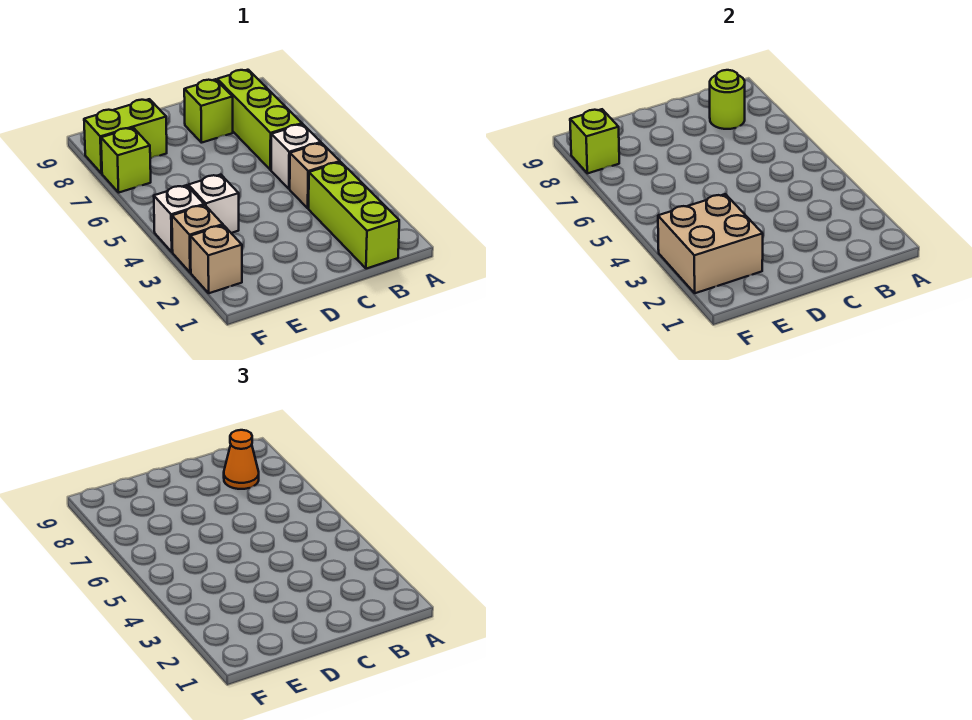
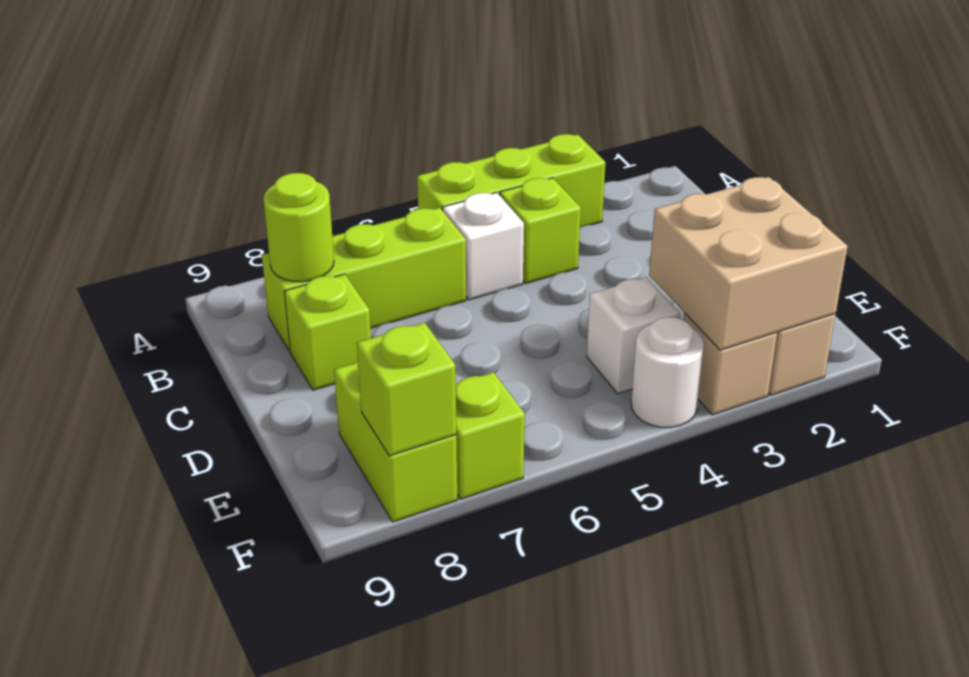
lime 1x3 brick [309,162,399,269] -> lime 1x3 brick moved to [417,134,605,227]
tan 1x1 brick [290,143,340,208] -> lime 1x1 brick [500,178,581,284]
orange 1x1 cone [224,430,259,489] -> none
white 1x1 brick [154,185,204,252] -> white 1x1 round brick [631,317,704,428]

